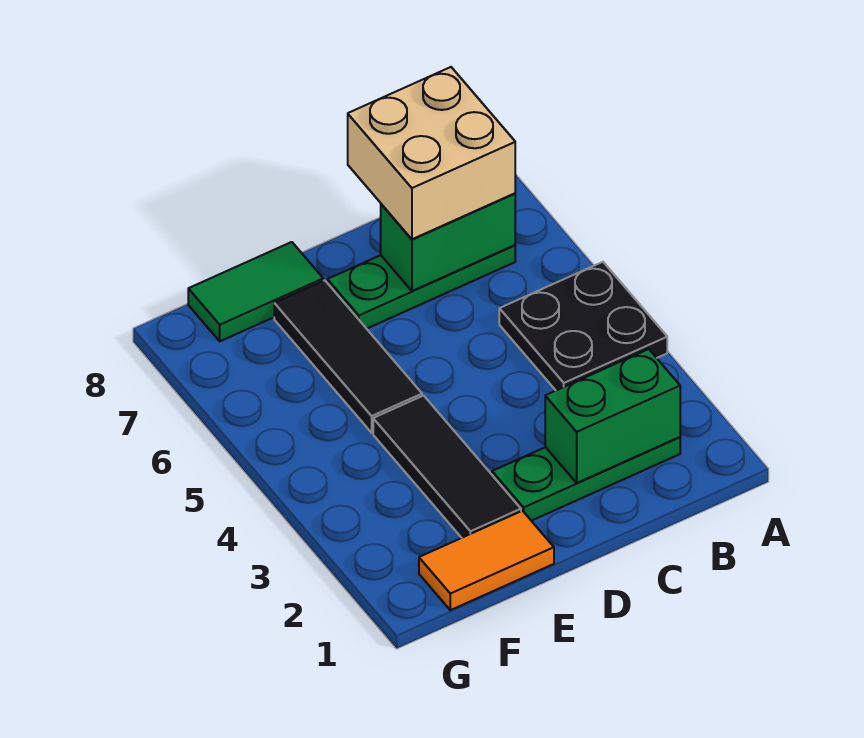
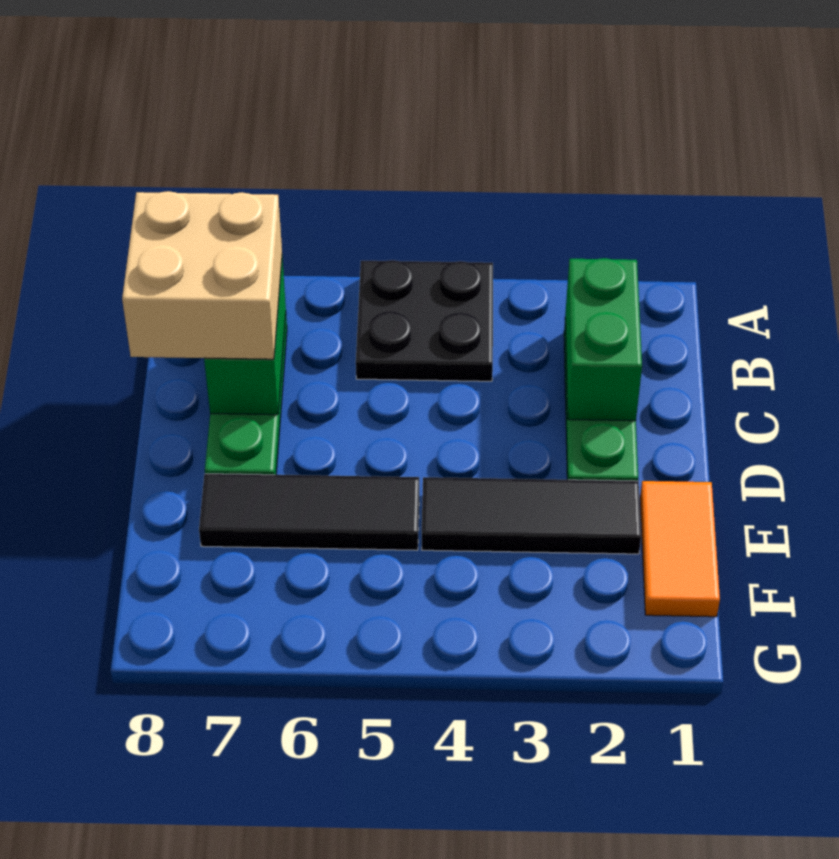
green 1x2 tile [188,242,323,341] -> none

